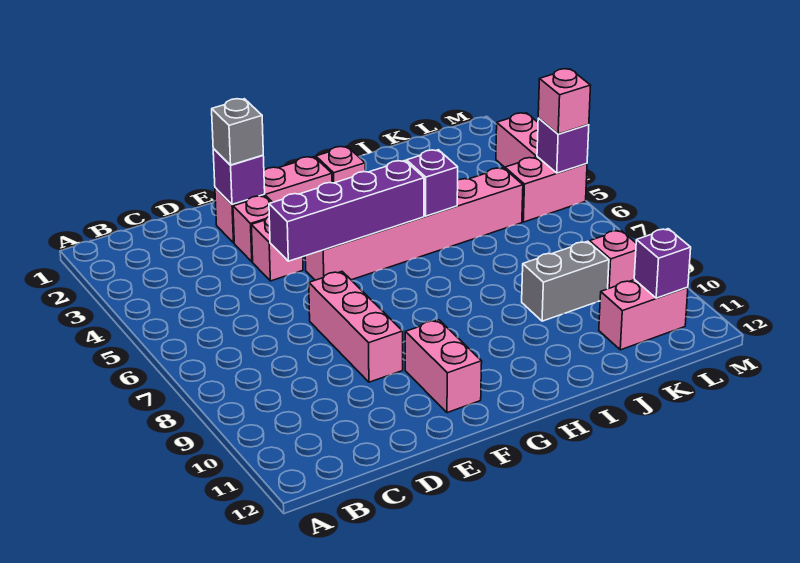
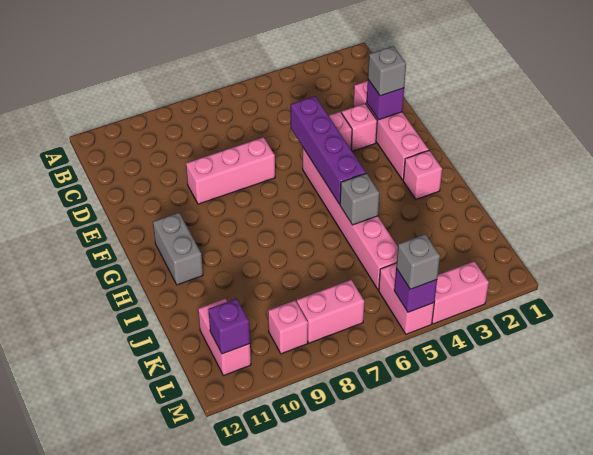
pink 1x3 brick [215,157,332,243] -> pink 1x4 brick [353,81,429,180]
pink 1x2 brick [405,320,482,413] -> pink 1x2 brick moved to [297,280,364,343]
purple 1x1 brick [407,150,458,216] -> grey 1x1 brick [340,173,379,225]
grey 1x2 brick [522,241,609,321] -> grey 1x2 brick moved to [153,213,203,285]
pink 1x1 brick [538,69,591,134] -> grey 1x1 brick [396,234,440,289]

